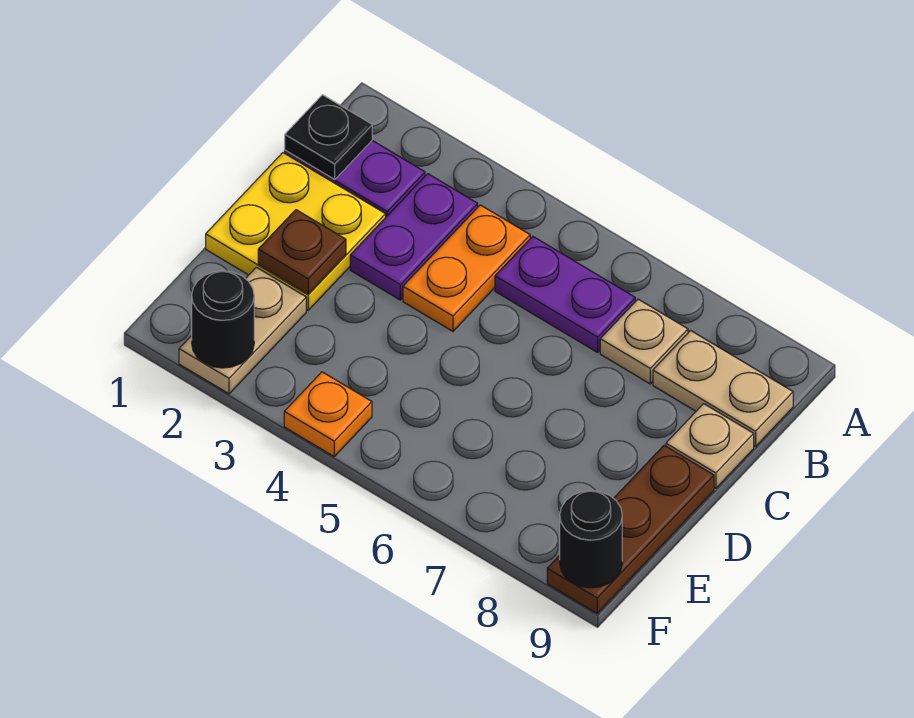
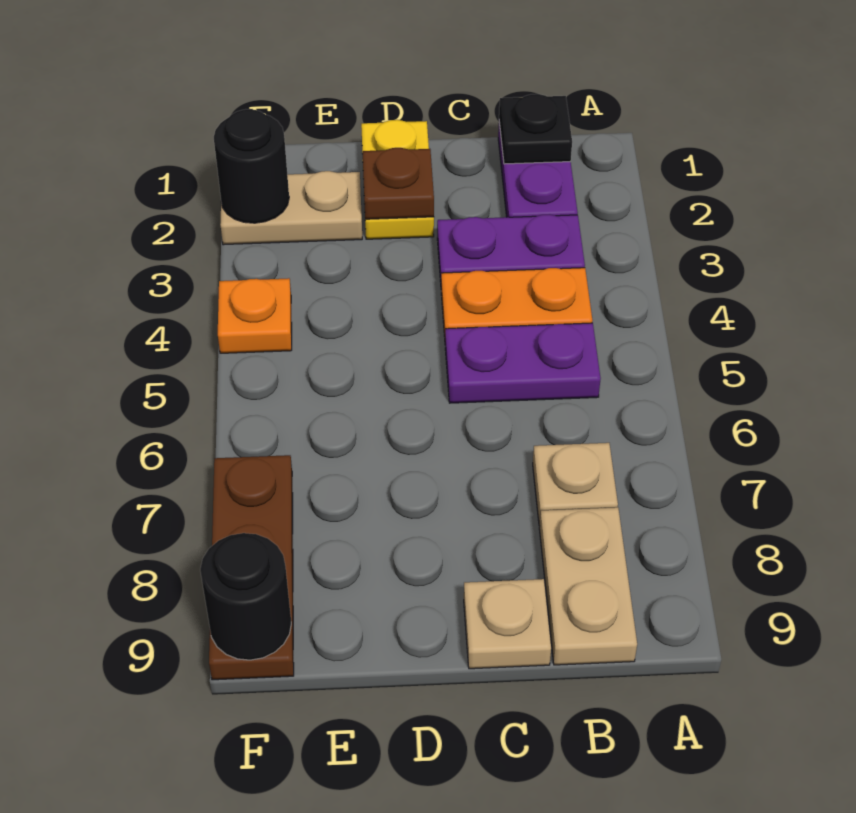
purple 1x2 plate [495,237,635,352] -> purple 1x2 plate turned to [445,323,601,403]
yellow 2x2 plate [206,153,386,310] -> yellow 1x2 plate [361,120,434,239]
brown 1x3 plate [547,446,714,613] -> brown 1x3 plate turned to [209,455,294,680]

